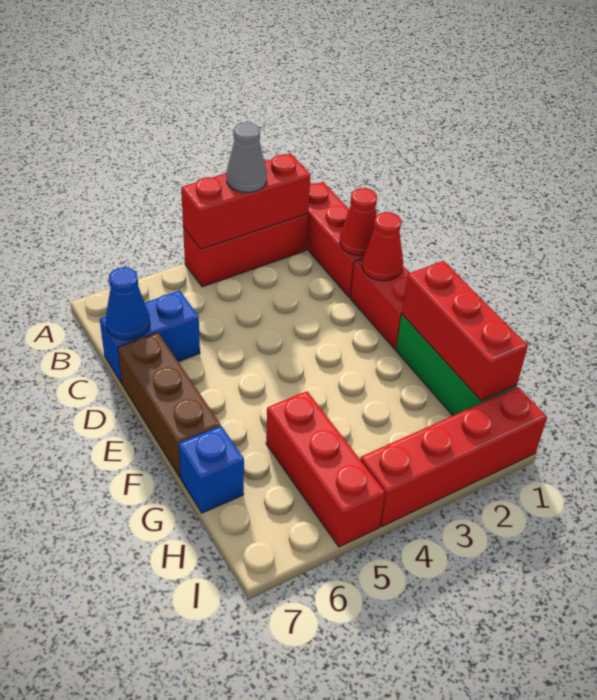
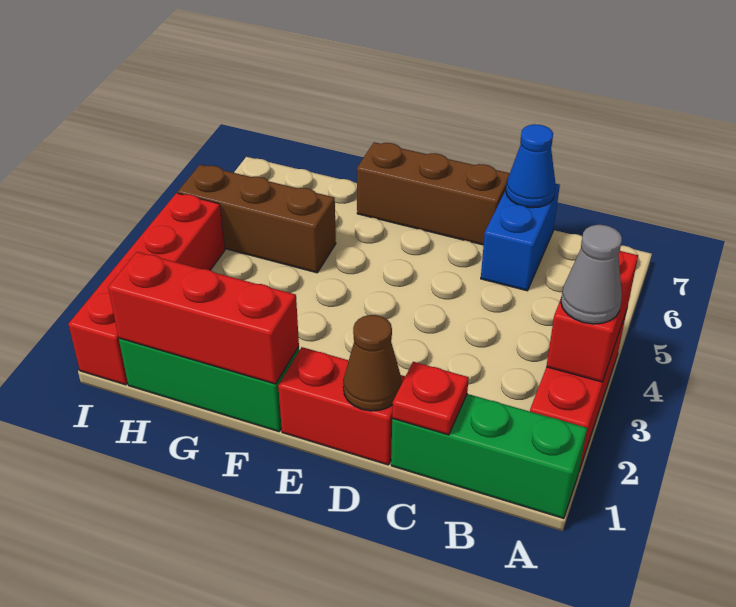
red 1x3 brick [306,182,363,297] -> green 1x3 brick [391,394,587,518]
red 1x3 brick [181,153,311,249] -> red 1x2 brick [546,251,638,382]
red 1x1 cone [340,188,377,256] -> red 1x1 plate [392,362,469,435]
red 1x1 cone [362,212,403,281] -> brown 1x1 cone [343,315,402,411]
red 1x3 brick [266,391,385,547] -> brown 1x3 brick [178,165,336,273]
blue 1x1 brick [179,426,244,513] -> none

